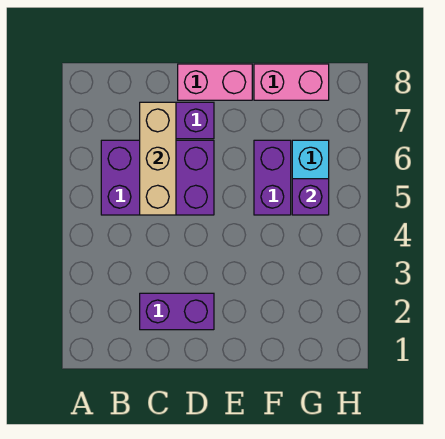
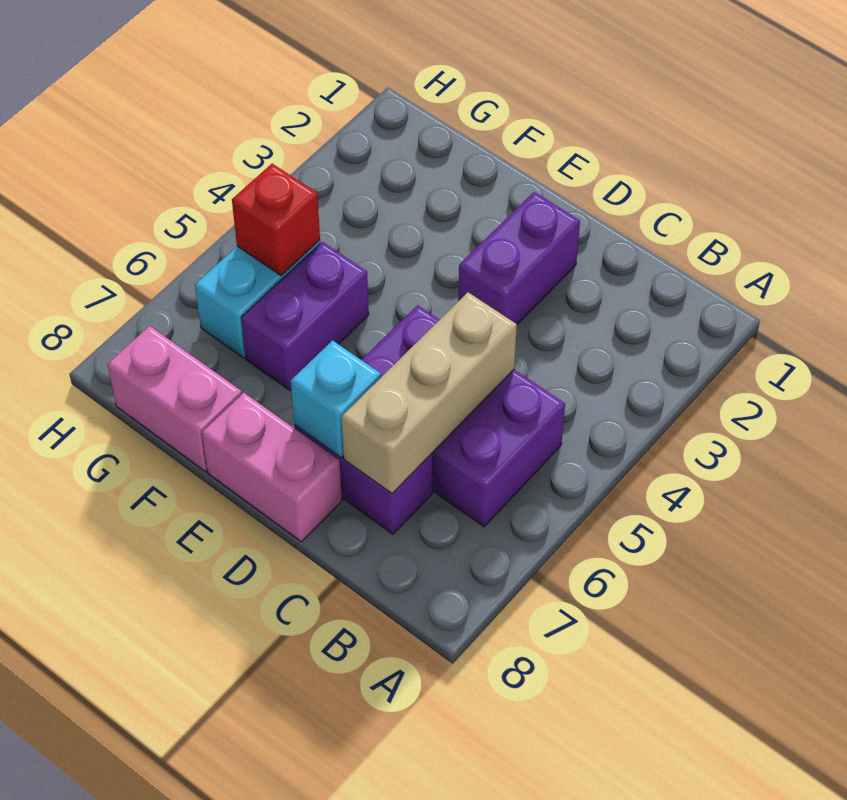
purple 1x2 brick [140,293,214,330] -> purple 1x2 brick turned to [458,192,580,324]
none -> cyan 1x1 brick [291,340,381,458]
purple 1x1 brick [292,179,329,215] -> red 1x1 brick [232,164,320,276]

